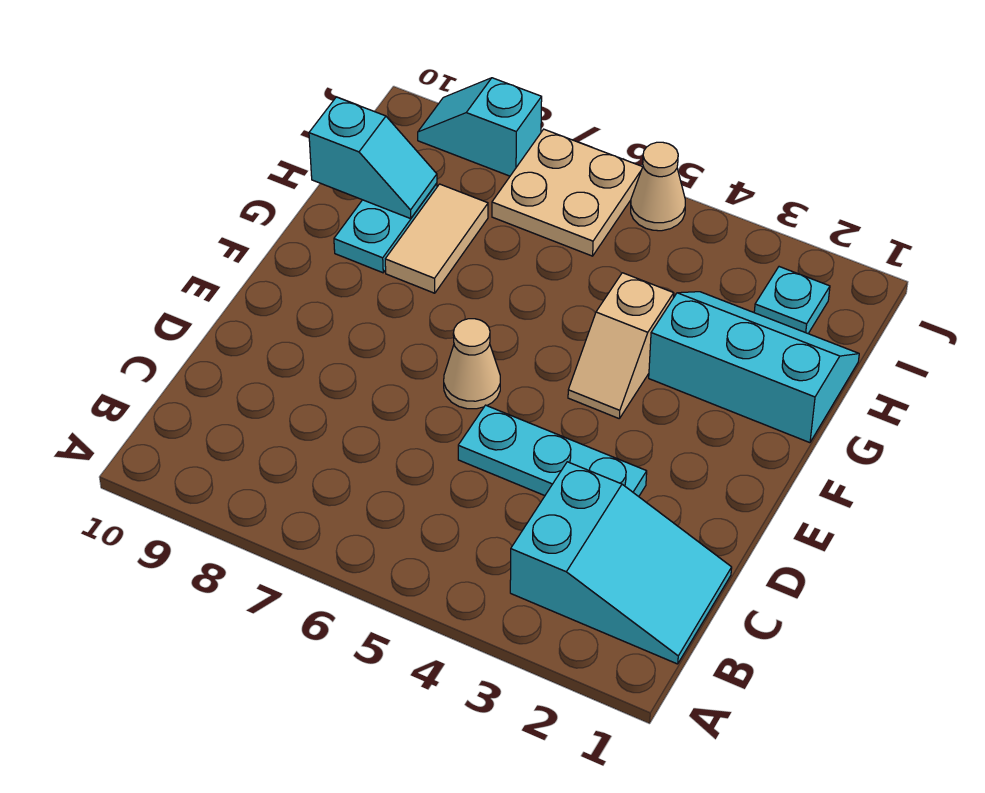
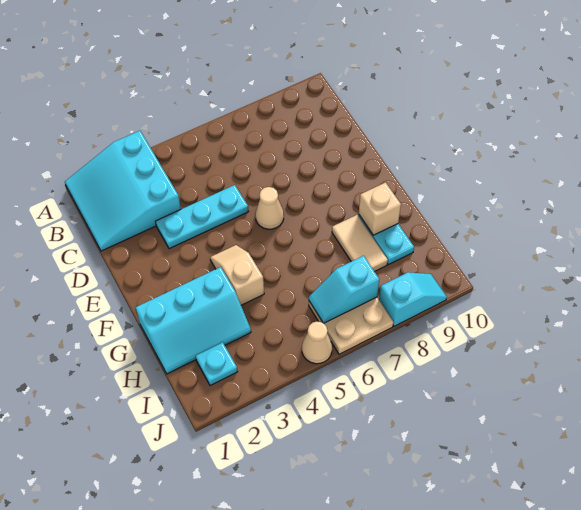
cyan 2x3 slope [510,462,732,664] -> cyan 3x3 slope [65,131,181,251]
none -> tan 1x1 brick [359,183,401,235]
cyan 1x2 slope [309,97,437,219] -> cyan 1x2 slope moved to [309,256,379,323]

